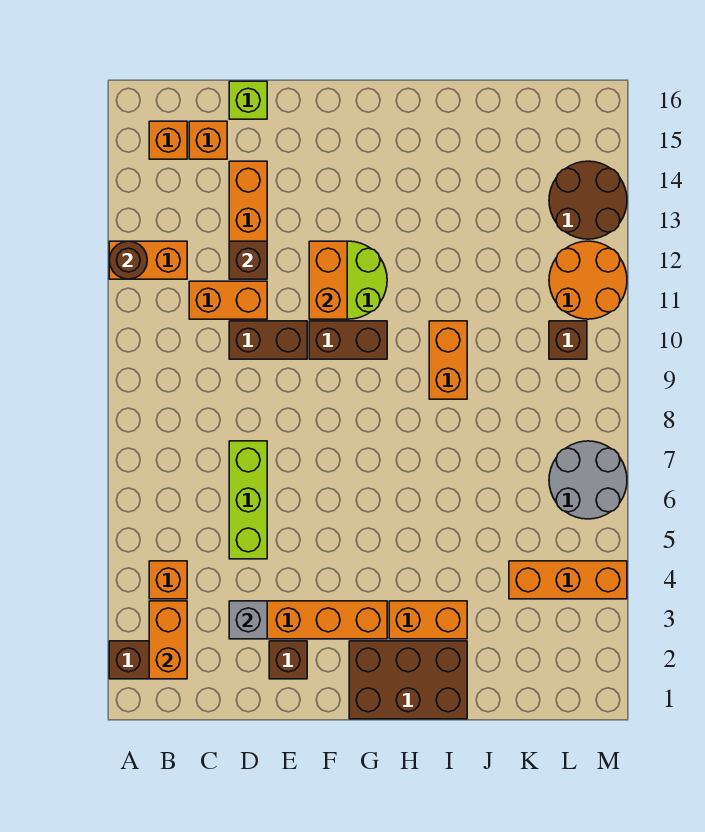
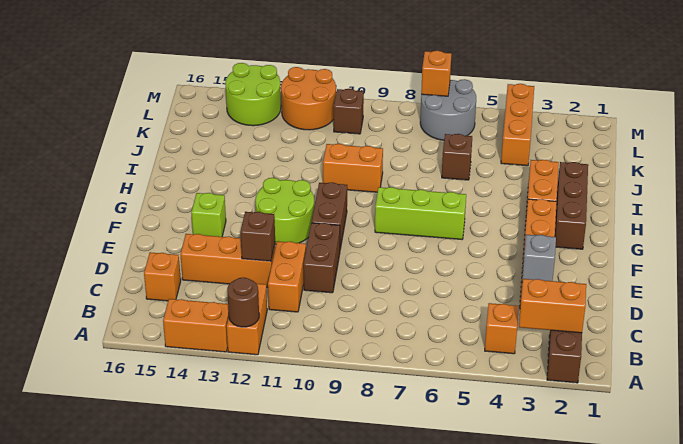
orange 1x1 brick [149,121,187,159] -> orange 1x1 brick moved to [421,51,451,96]
lime 1x3 brick [229,441,267,559] -> lime 1x3 brick moved to [375,187,466,239]
lime 1x1 brick [229,81,267,119] -> lime 1x1 brick moved to [191,193,226,237]
brown 1x1 brick [269,641,307,679] -> brown 1x1 brick moved to [442,134,472,180]
orange 1x2 brick [309,241,347,319] -> orange 1x2 brick moved to [163,299,229,352]
brown 2x3 brick [349,641,467,719] -> brown 1x3 brick [555,162,588,249]
brown 2x2 round brick [549,161,627,239] -> lime 2x2 round brick [225,63,281,126]

